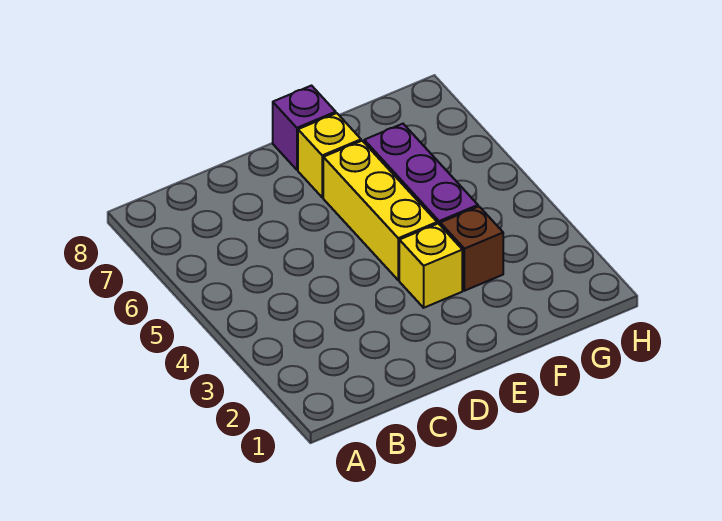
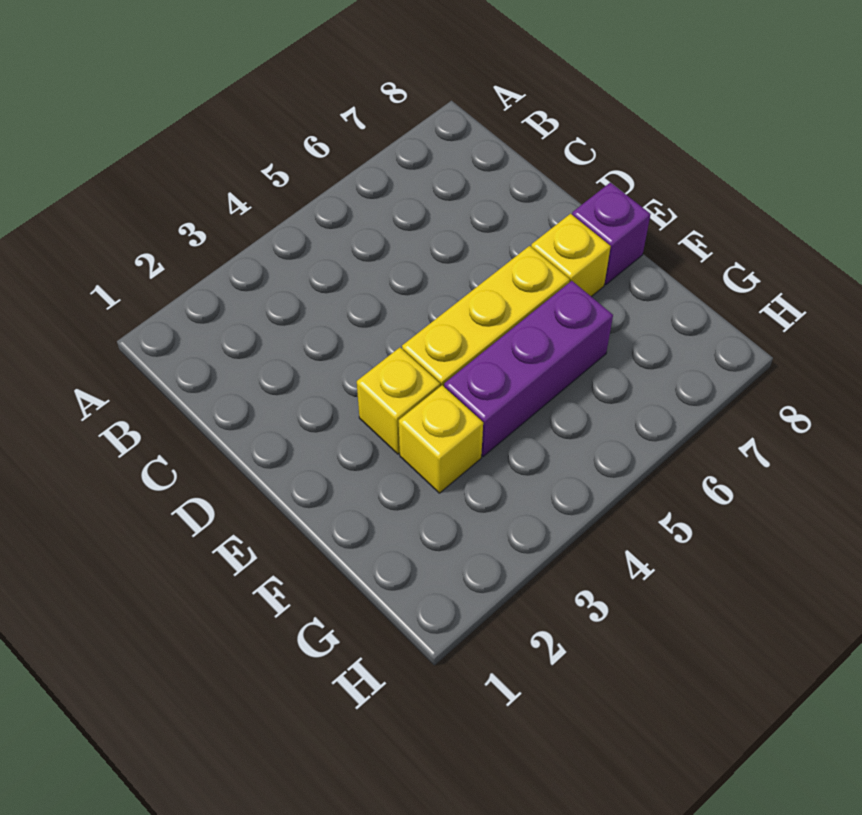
brown 1x1 brick [440,207,503,291] -> yellow 1x1 brick [399,385,483,493]

